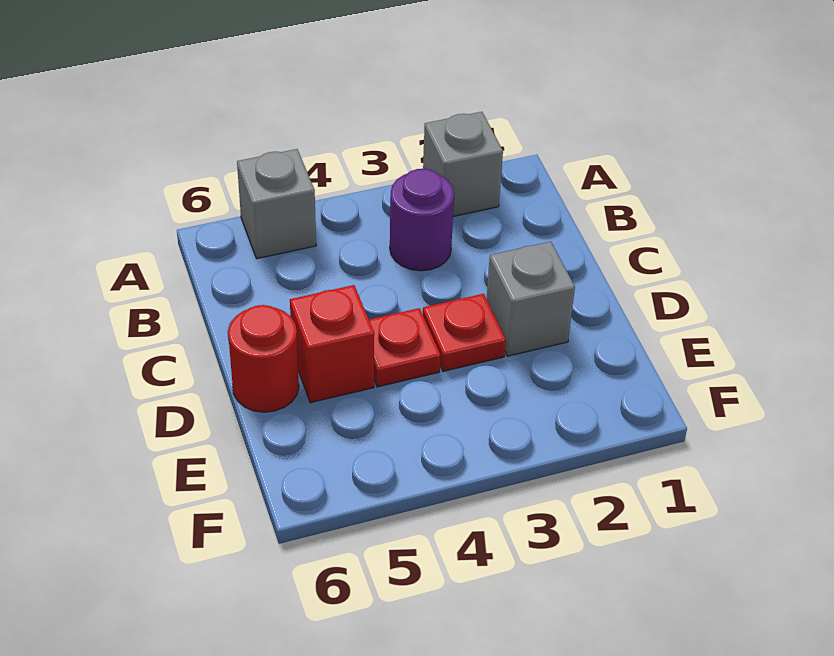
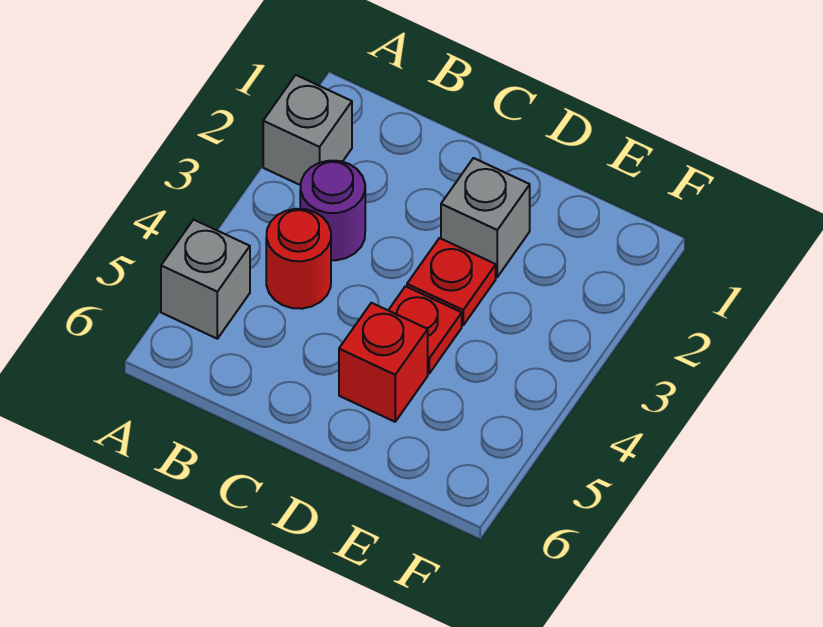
red 1x1 round brick [228,305,299,412] -> red 1x1 round brick moved to [266,209,331,309]

